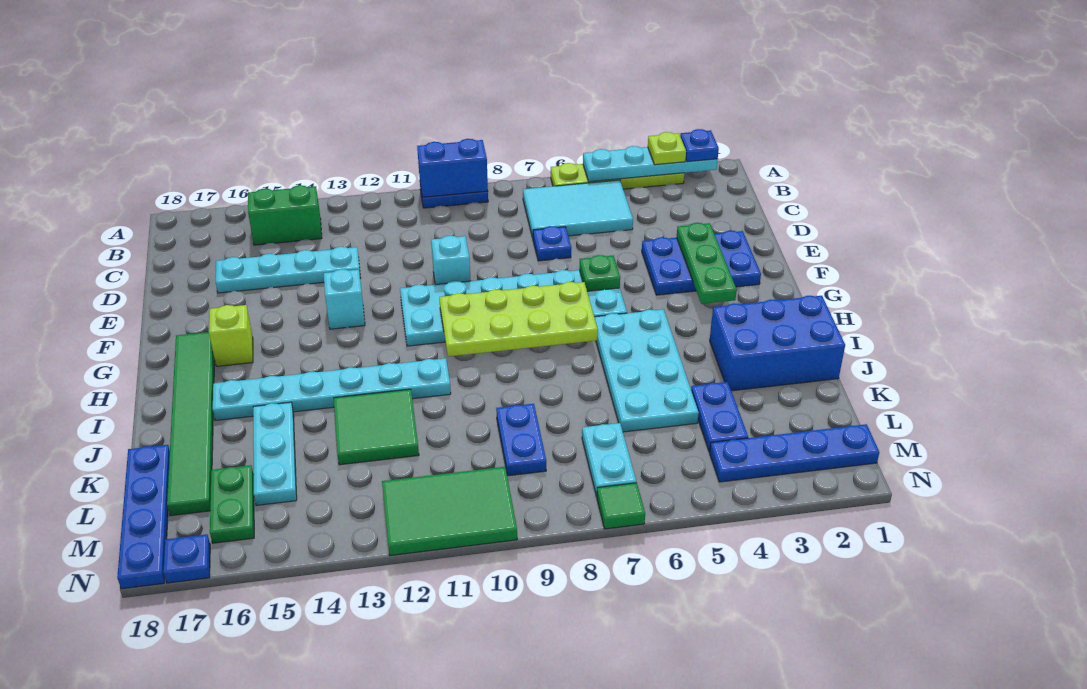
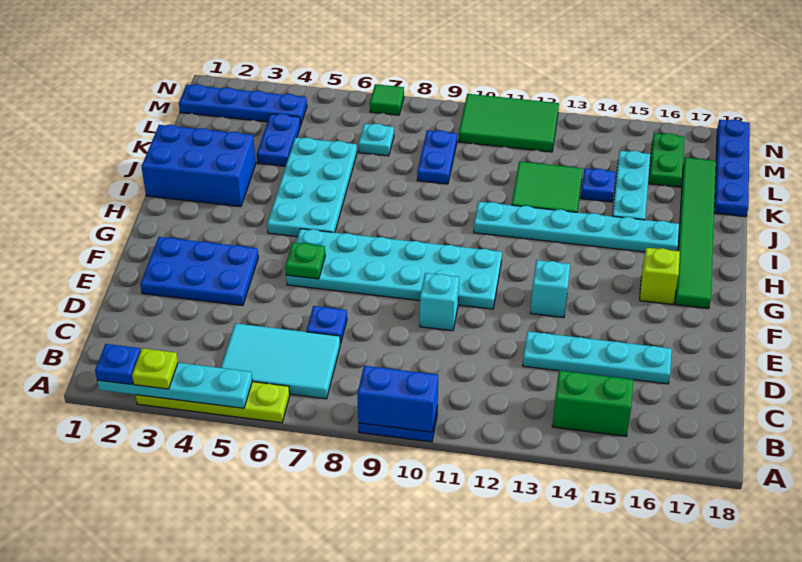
green 1x3 plate [677,223,737,304] -> none
lime 2x4 plate [439,282,598,356] -> none
cyan 1x2 plate [582,423,636,497] -> cyan 1x1 plate [359,124,394,156]
blue 1x1 plate [163,534,210,583] -> blue 1x1 plate moved to [581,168,616,202]

